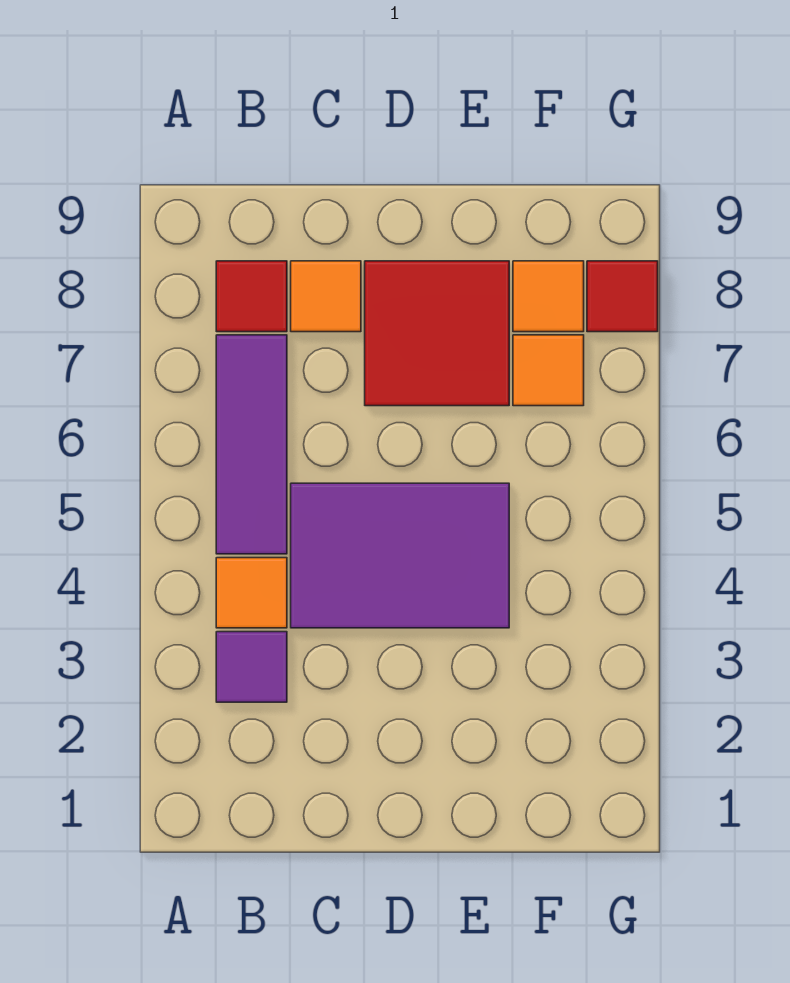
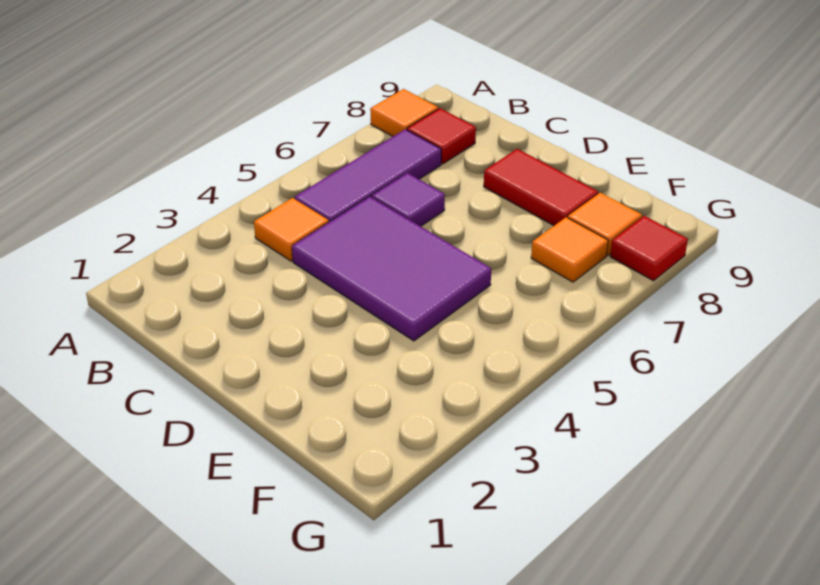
purple 1x1 tile [216,632,287,702] -> purple 1x1 tile moved to [372,173,445,226]
orange 1x1 tile [291,261,361,332] -> orange 1x1 tile moved to [370,89,438,136]
red 2x2 tile [365,261,509,406] -> red 1x2 tile [484,149,598,226]

